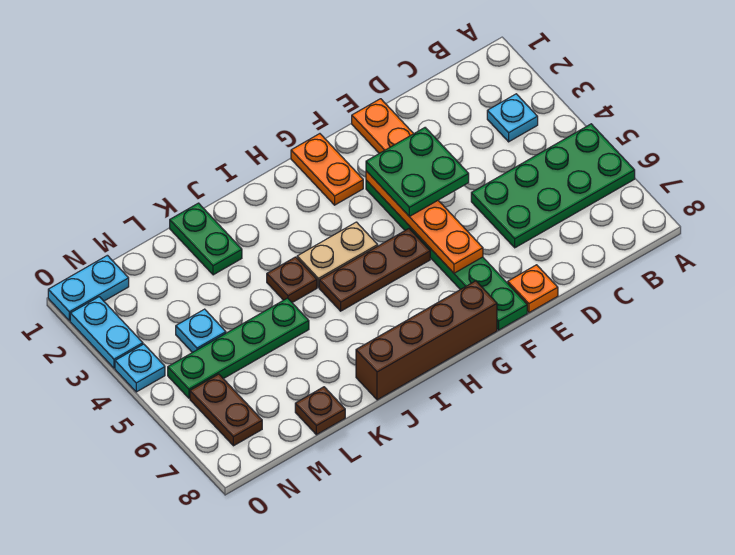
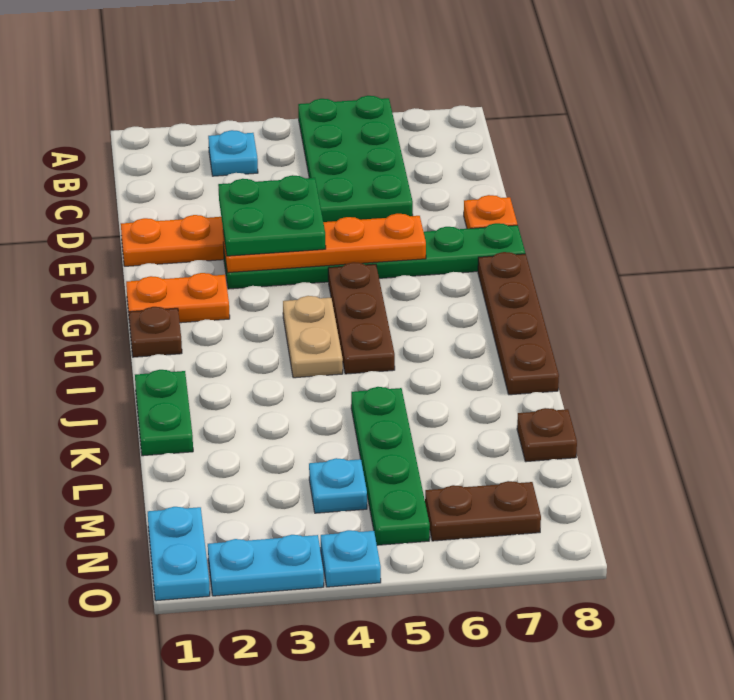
brown 1x4 brick [356,281,497,400] -> brown 1x4 plate [478,252,559,395]
brown 1x1 plate [267,257,317,303] -> brown 1x1 plate moved to [129,307,182,357]
green 1x2 plate [170,203,242,275] -> green 1x2 plate turned to [135,370,193,456]

